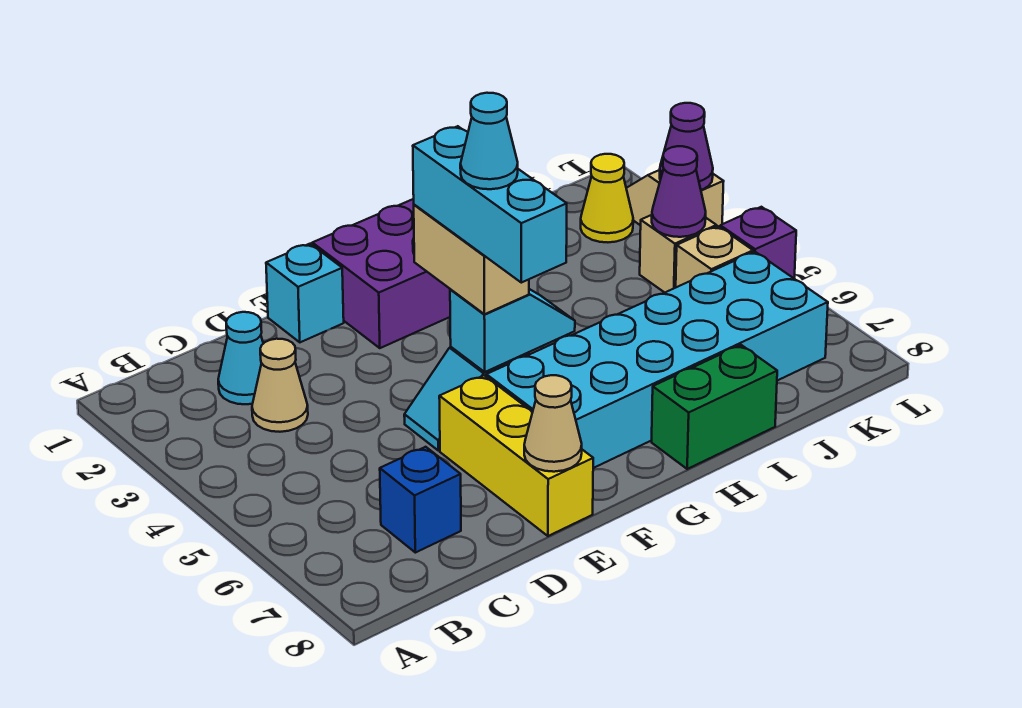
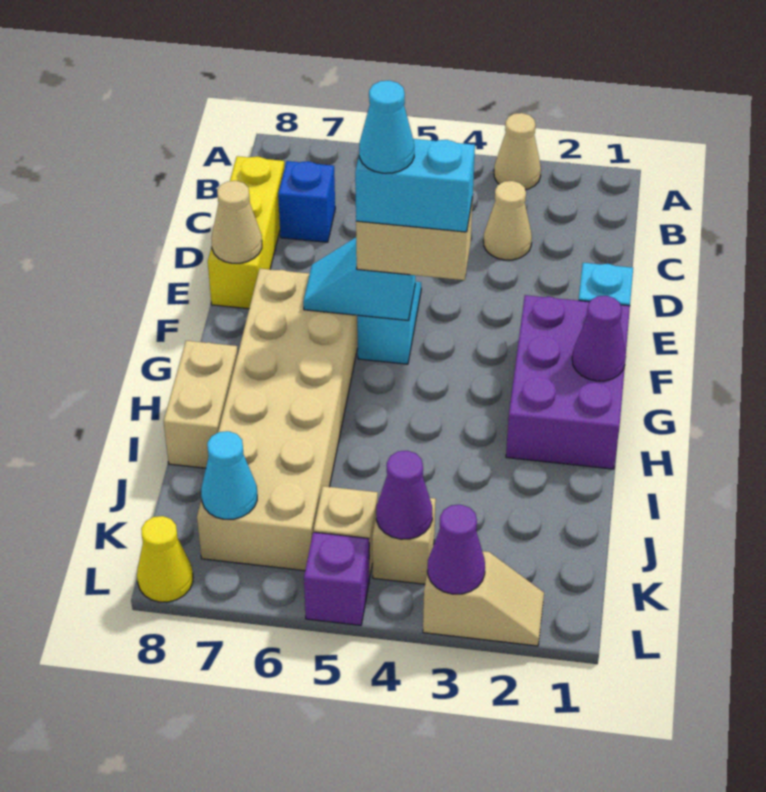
none -> tan 1x1 cone [494,113,541,190]
cyan 1x1 cone [218,312,263,404] -> cyan 1x1 cone moved to [201,431,257,519]
yellow 1x3 brick [439,375,593,536] -> yellow 1x3 brick turned to [208,156,284,309]
cyan 1x3 brick [413,126,567,283] -> cyan 1x2 brick [355,139,475,232]
cyan 1x2 slope [450,289,575,372] -> cyan 1x2 slope turned to [303,238,415,321]
cyan 2x6 brick [486,252,828,468] -> tan 2x6 brick [197,269,358,571]
none -> purple 1x1 cone [572,296,626,381]
green 1x2 brick [652,345,777,469] -> tan 1x2 brick [164,341,238,468]
yellow 1x1 cone [581,154,633,242] -> yellow 1x1 cone moved to [137,516,193,602]

